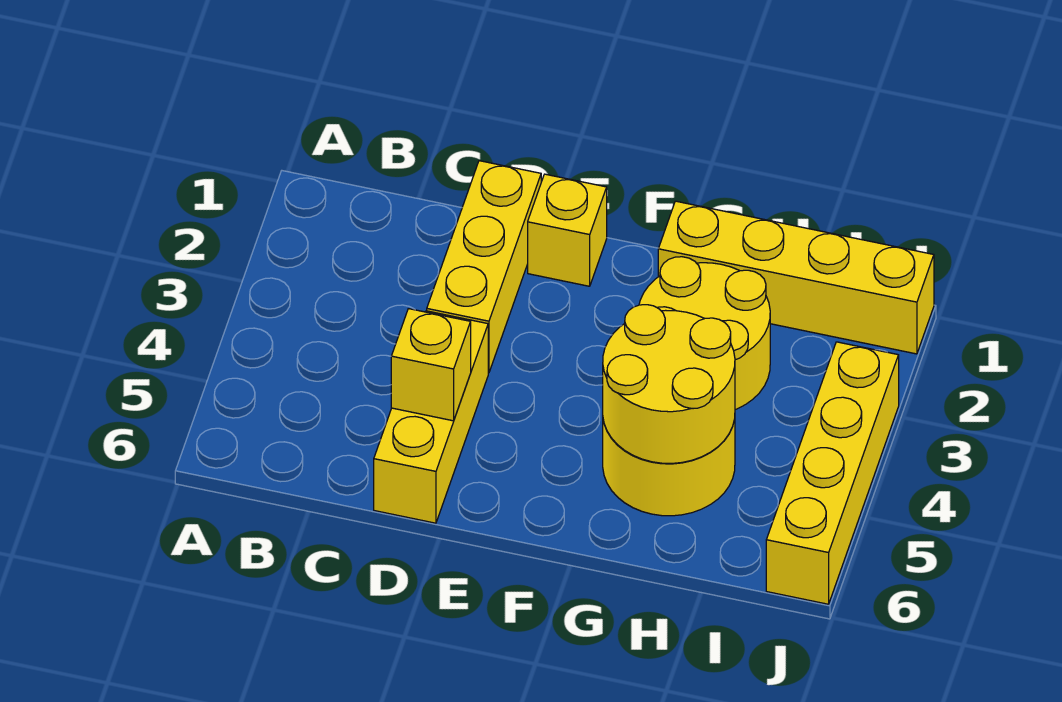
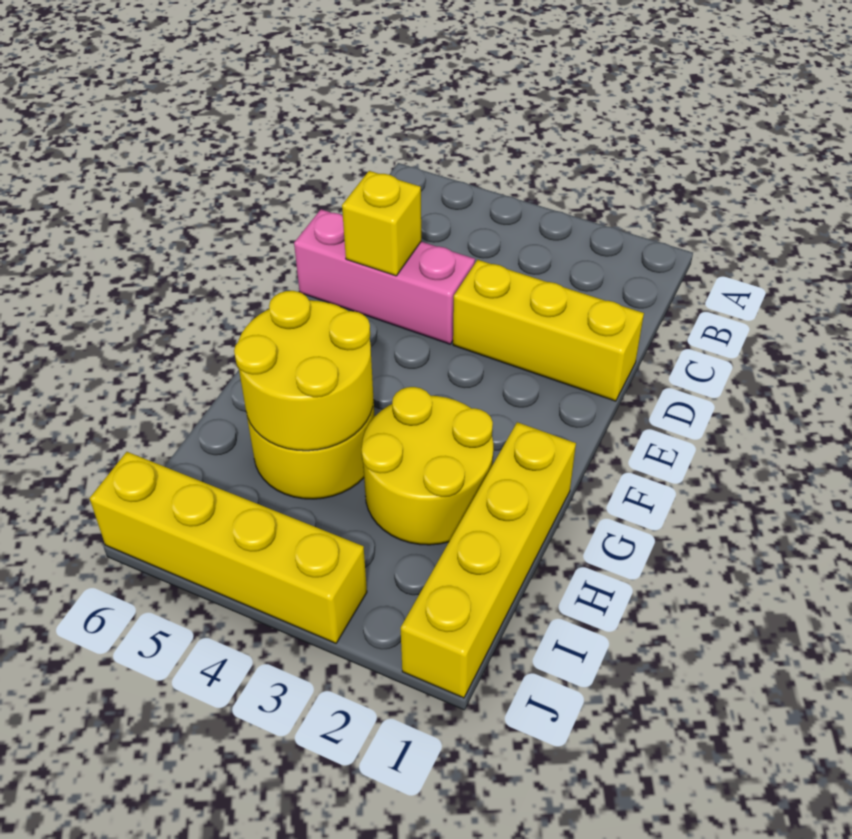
yellow 1x3 brick [374,311,488,523] -> pink 1x3 brick [294,209,475,344]
yellow 1x1 brick [528,174,607,286] -> none

